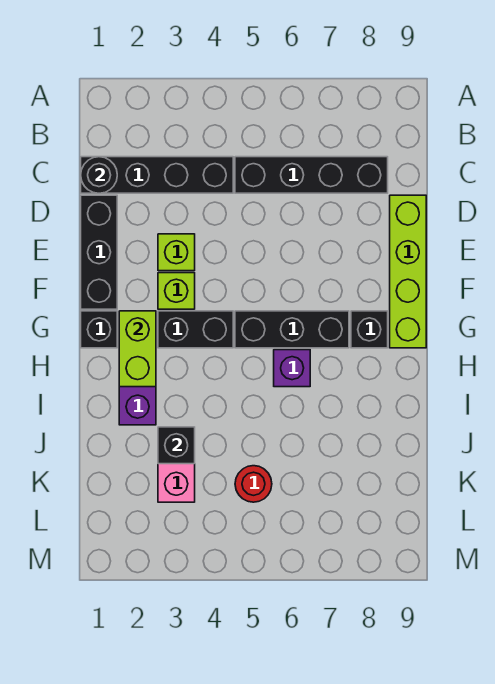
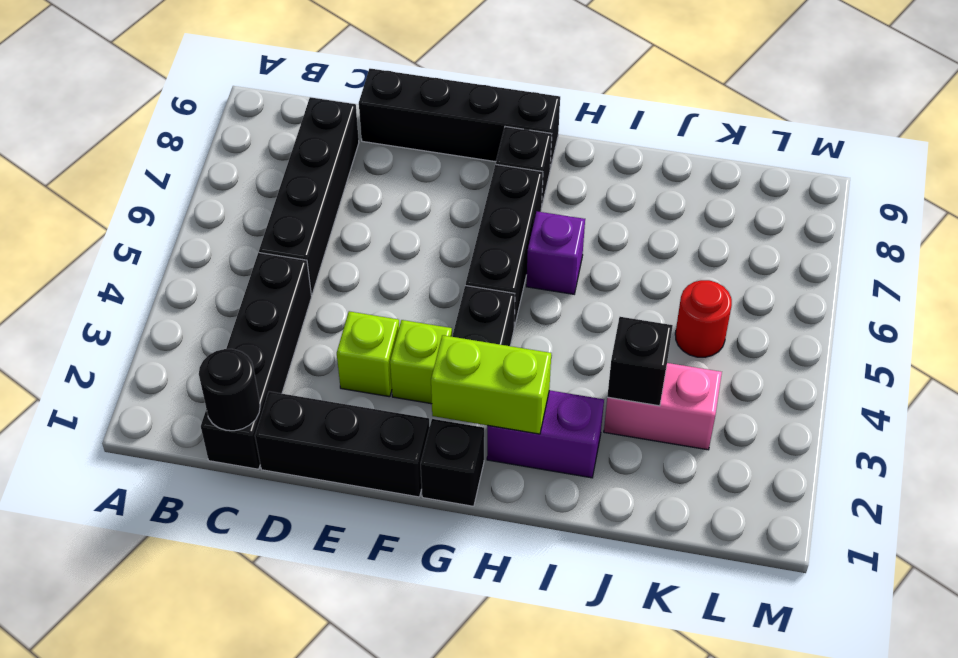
lime 1x4 brick [390,195,426,348] -> black 1x4 brick [359,69,560,169]

